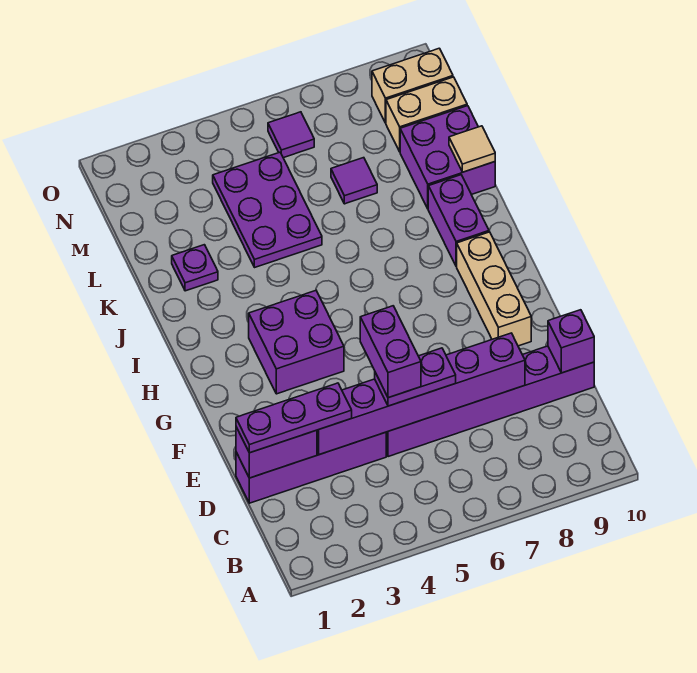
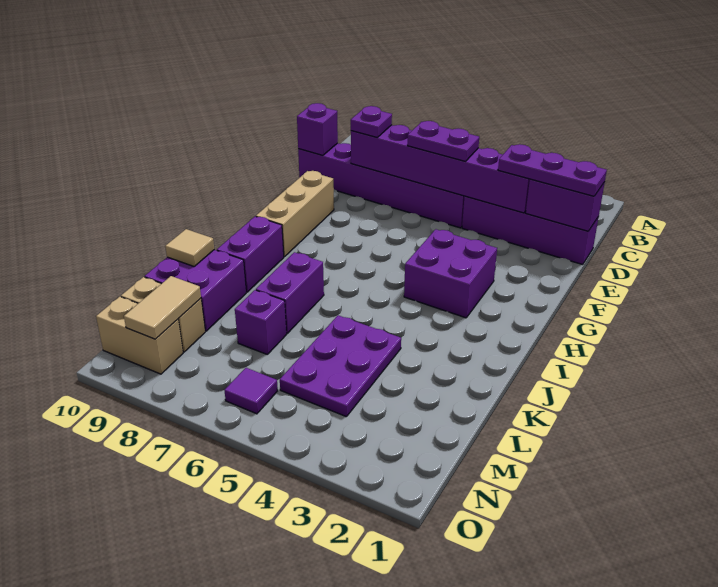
purple 1x2 brick [360,306,421,398] -> purple 1x2 brick moved to [256,252,324,333]
purple 1x1 plate [172,245,218,291] -> purple 1x1 plate moved to [351,106,392,138]
purple 1x1 tile [331,158,377,204] -> purple 1x1 brick [235,290,287,354]
none -> tan 1x2 tile [124,276,201,339]

